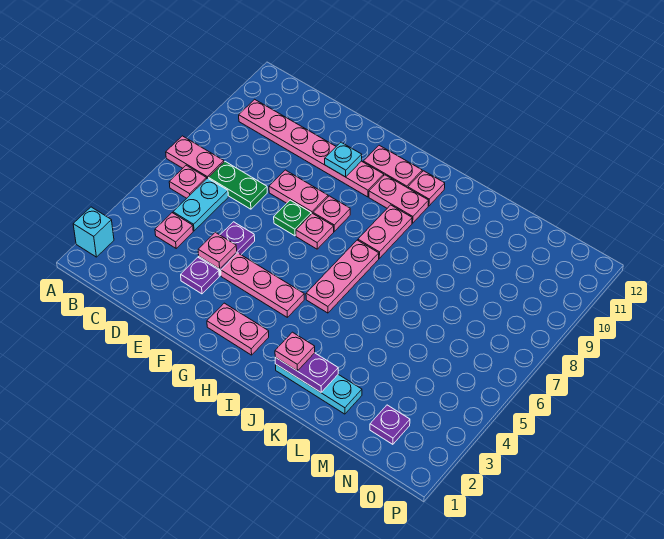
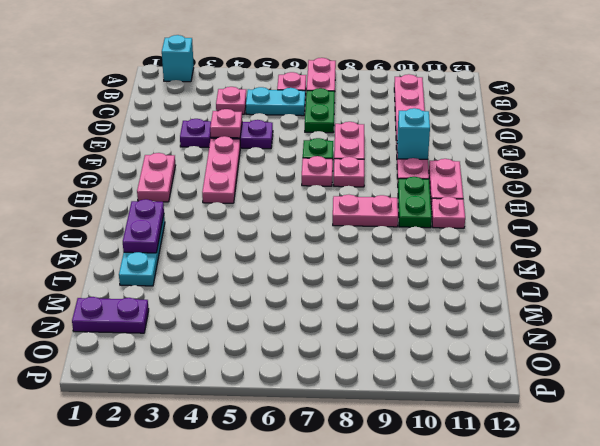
cyan 1x1 plate [325,142,362,177] -> cyan 1x1 brick [397,108,430,159]
pink 1x2 plate [369,175,429,223] -> green 1x2 plate [398,177,432,228]
pink 1x3 plate [306,240,379,313] -> none
pink 1x1 plate [275,332,315,371] -> none
purple 1x1 plate [370,405,410,444] -> purple 1x2 plate [72,297,149,333]

